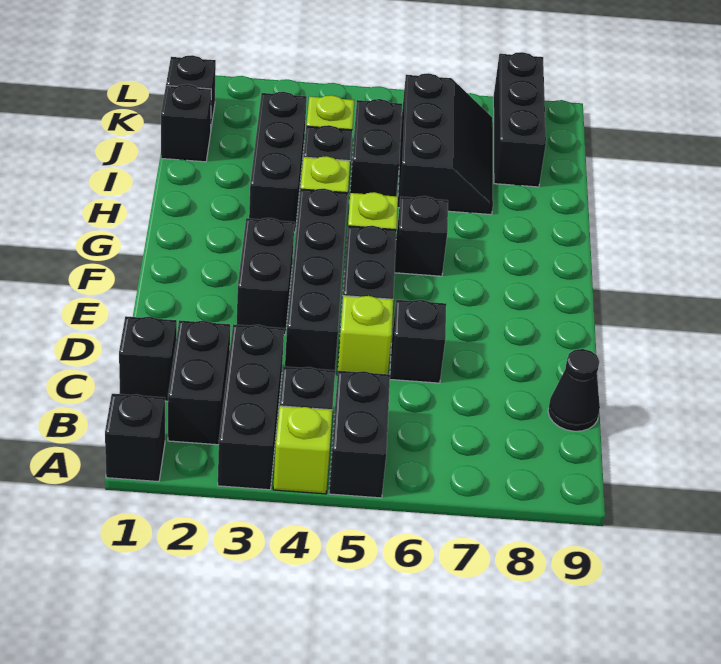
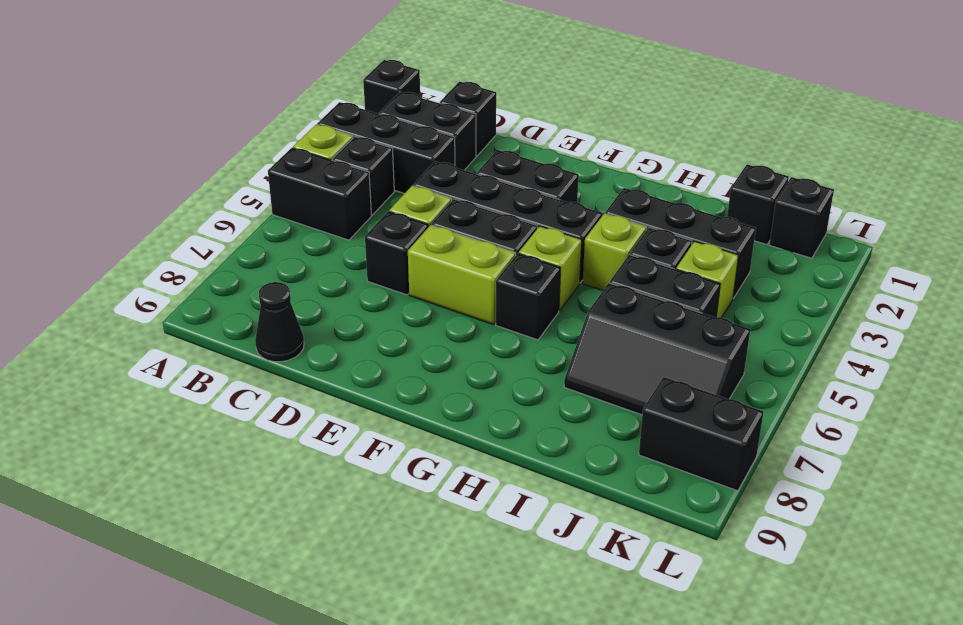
none -> lime 1x2 brick [408,225,516,325]
black 1x3 brick [493,52,546,187] -> black 1x2 brick [639,377,764,491]

